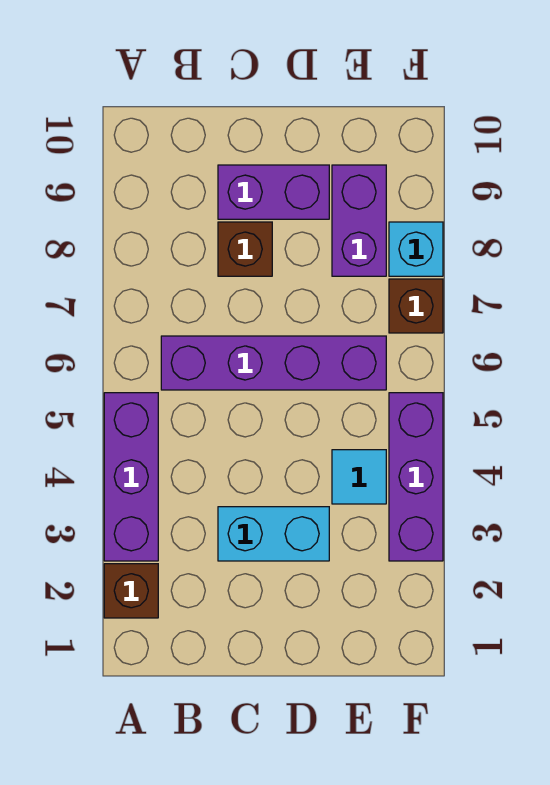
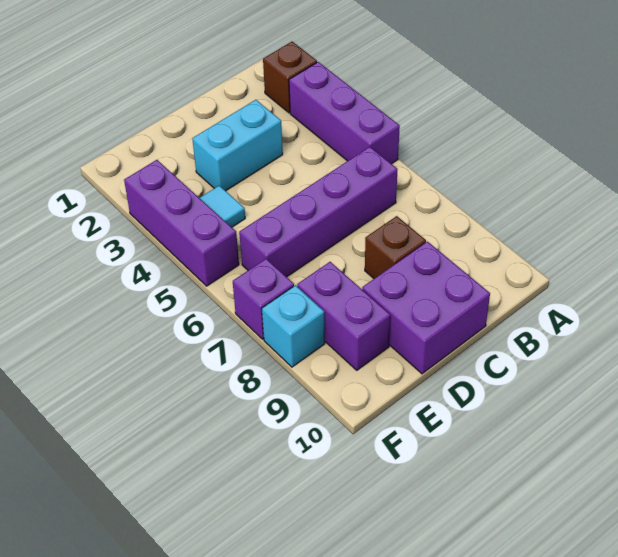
purple 1x2 brick [218,165,329,219] -> purple 2x2 brick [362,242,490,374]
brown 1x1 brick [389,279,443,333] -> purple 1x1 brick [233,259,294,339]

